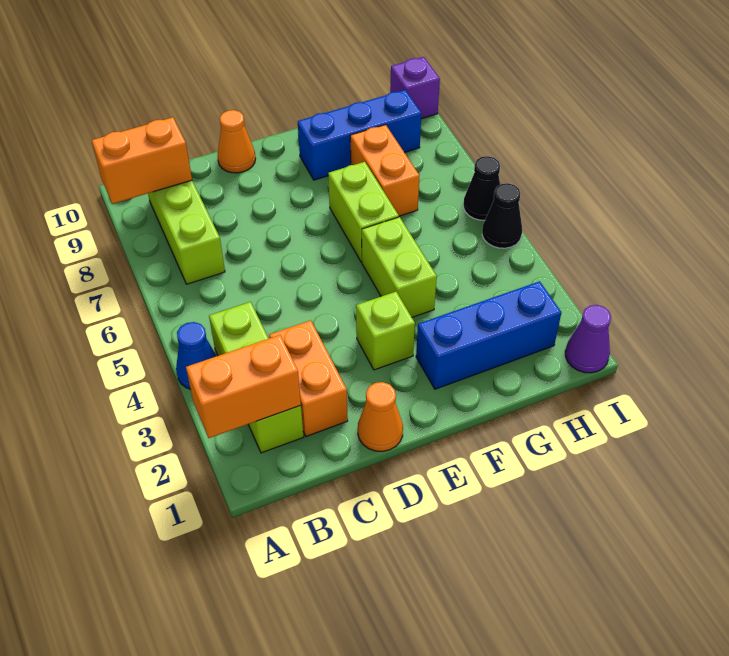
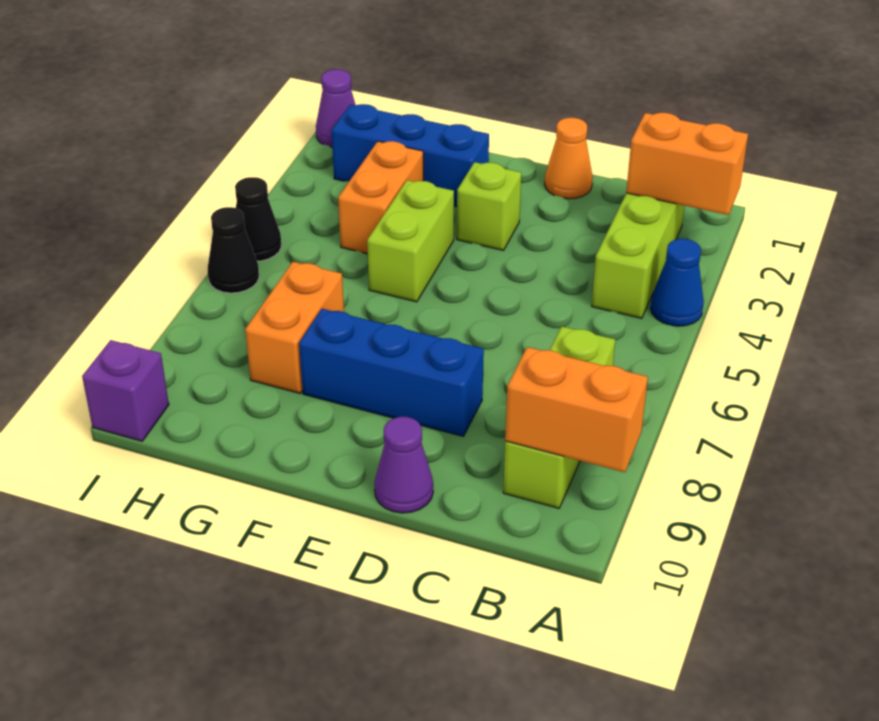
orange 1x2 brick [269,320,348,436] -> orange 1x2 brick moved to [338,141,423,254]
orange 1x1 cone [218,110,256,173] -> purple 1x1 cone [374,417,433,513]
lime 1x2 brick [328,162,399,262] -> none
blue 1x3 brick [298,90,421,180] -> blue 1x3 brick moved to [299,309,484,436]

